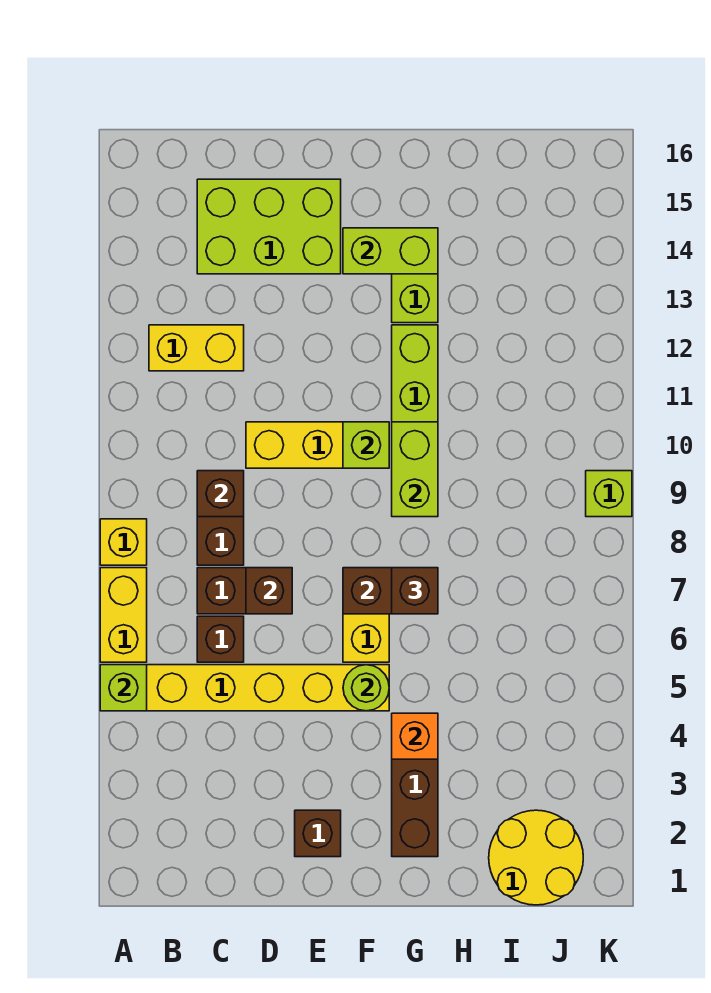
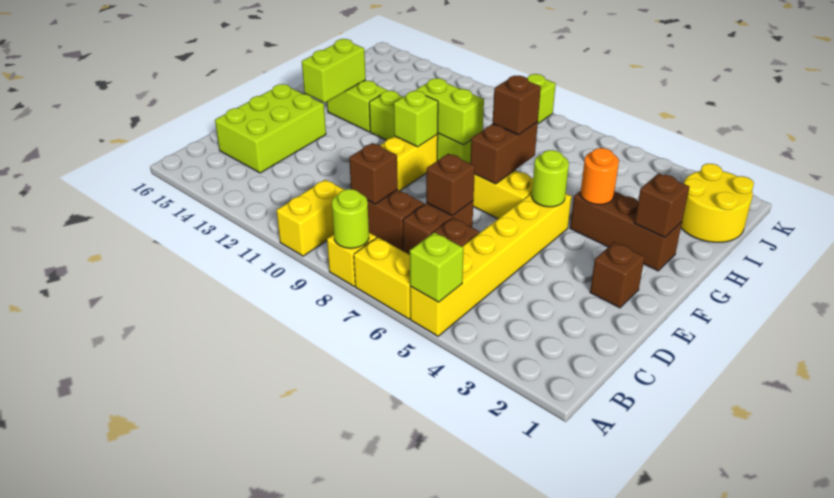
none -> lime 1x1 round brick [332,189,369,248]
yellow 1x2 brick [149,325,244,371] -> yellow 1x2 brick moved to [276,180,344,256]
none -> brown 1x1 brick [635,173,689,238]
orange 1x1 brick [392,713,438,759] -> orange 1x1 round brick [580,148,619,204]

